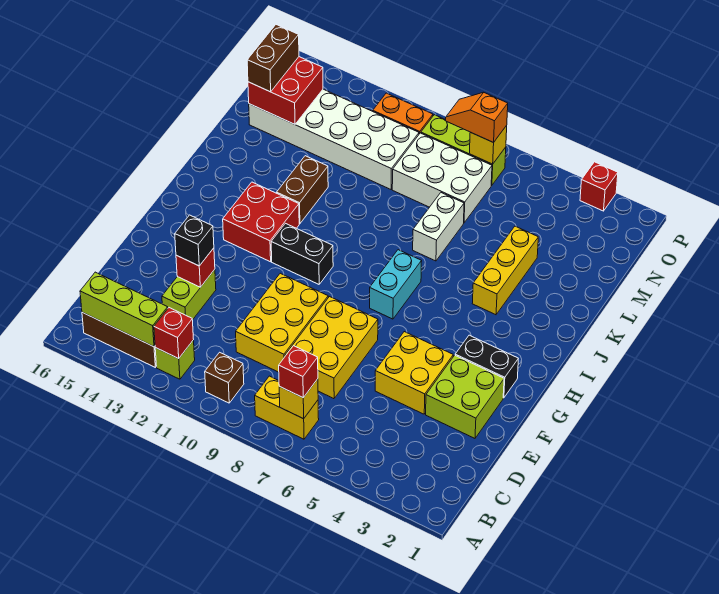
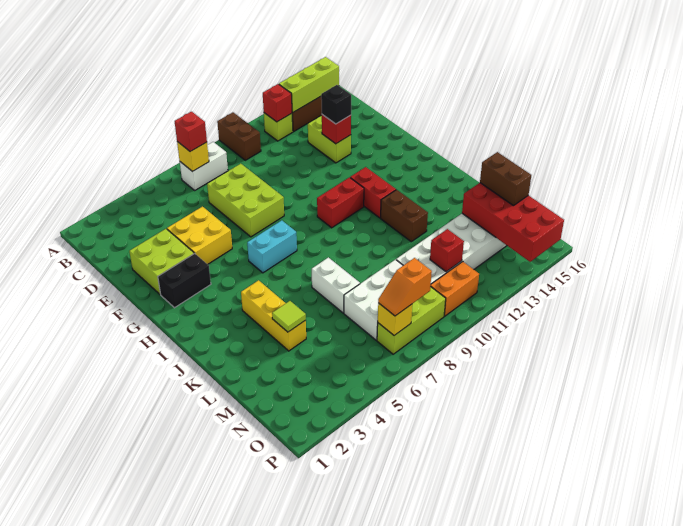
yellow 1x2 brick [255,376,319,439] -> white 1x2 brick [180,142,228,190]
brown 1x1 brick [205,352,244,403] -> brown 1x2 brick [217,112,261,160]
yellow 2x3 brick [285,297,378,399] -> lime 2x3 brick [207,164,284,237]
yellow 2x3 brick [236,273,328,372] -> none
cyan 1x2 brick [370,250,422,319] -> cyan 1x2 brick turned to [247,220,297,273]
black 1x2 brick [271,223,333,284] -> red 1x2 brick [317,177,364,228]
red 2x2 brick [223,182,299,262] -> red 1x2 brick [350,167,396,218]
none -> lime 1x1 tile [272,301,306,332]
red 2x2 brick [248,57,323,124] -> red 2x4 brick [462,183,564,262]
orange 1x2 slope [446,92,508,143] -> orange 1x2 slope turned to [378,258,432,316]
red 1x1 brick [580,162,618,211] -> red 1x1 brick moved to [430,229,464,272]

